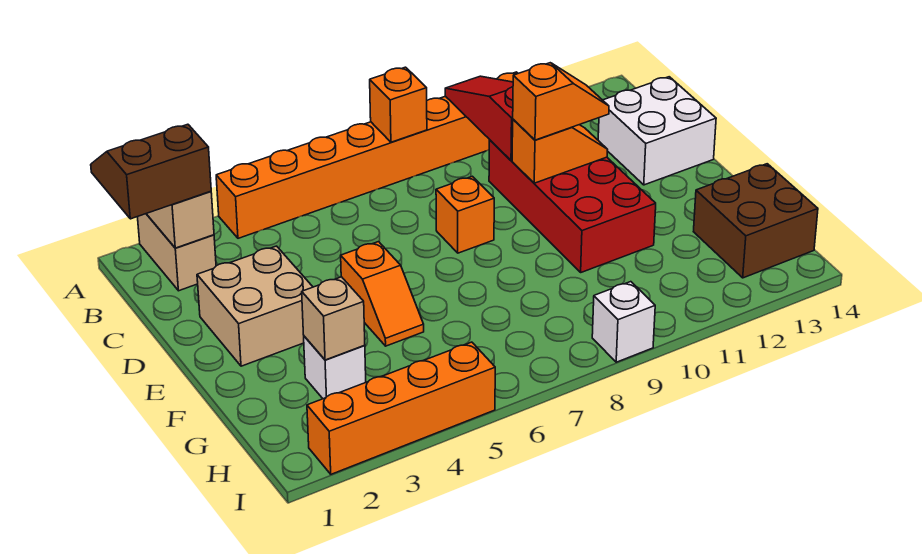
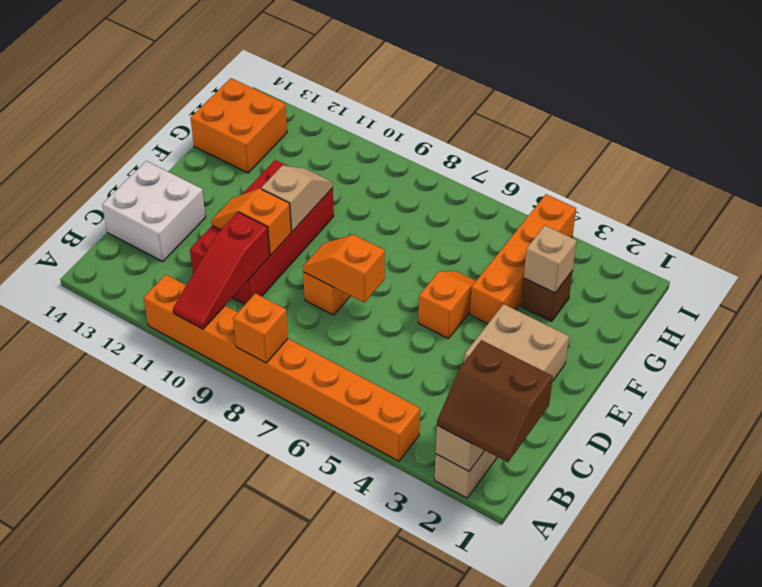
orange 1x2 slope [513,63,609,140] -> orange 1x2 slope moved to [303,235,385,303]
none -> tan 1x2 slope [261,165,333,232]
white 1x1 brick [304,336,366,399] -> brown 1x1 brick [521,271,573,321]
brown 2x2 brick [693,164,818,278] -> orange 2x2 brick [191,78,287,173]
orange 1x4 brick [307,342,495,474] -> orange 1x4 brick turned to [470,194,576,324]
white 1x1 brick [592,282,655,362] -> none

